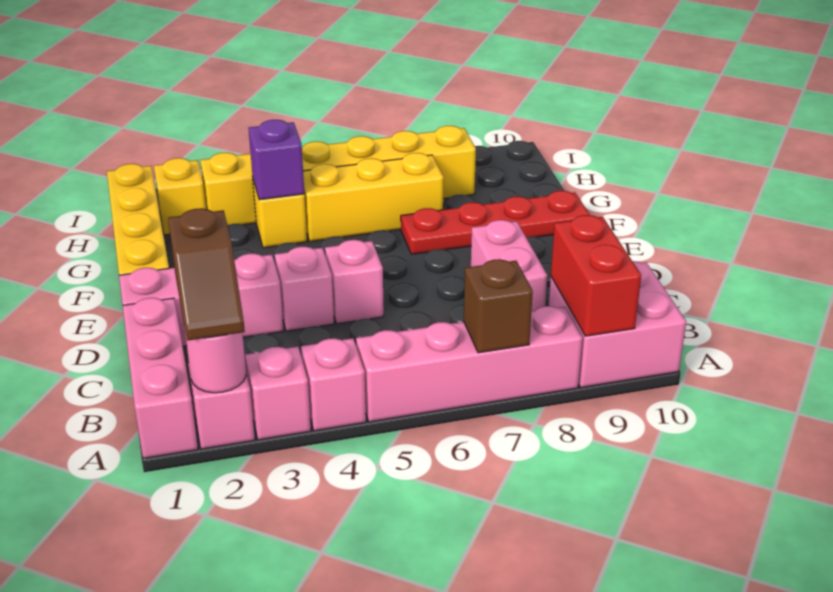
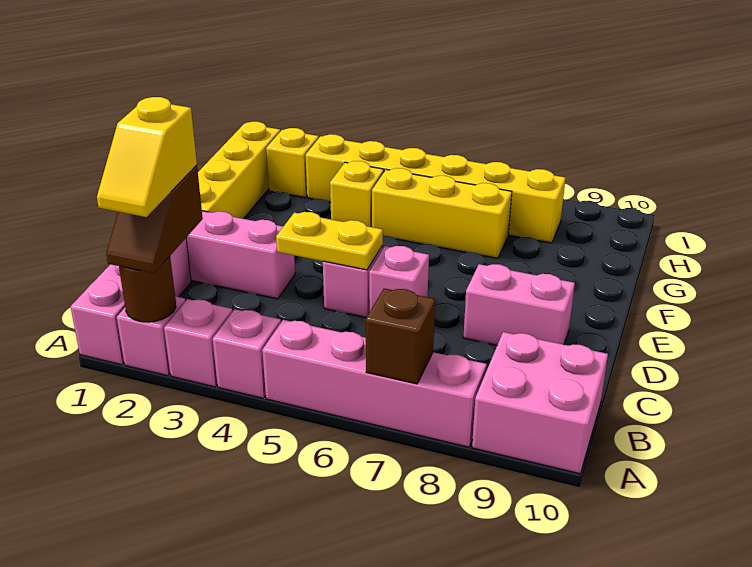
pink 1x1 round brick [185,332,246,393] -> brown 1x1 round brick [119,257,176,322]
none -> yellow 1x2 slope [97,97,197,217]
red 1x2 brick [551,215,641,336] -> none
pink 1x2 brick [471,220,547,312] -> pink 1x2 brick turned to [463,264,575,345]
pink 1x1 brick [275,247,334,331] -> pink 1x1 brick moved to [369,246,429,311]
none -> yellow 1x2 plate [276,212,383,270]
red 1x4 plate [401,191,590,254] -> none
purple 1x1 brick [249,120,304,200] -> none

